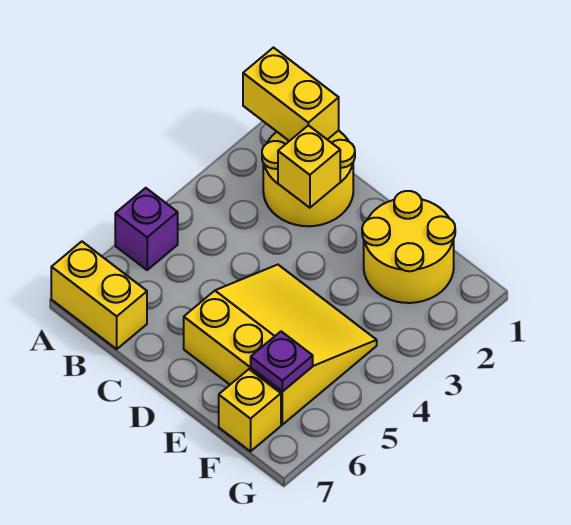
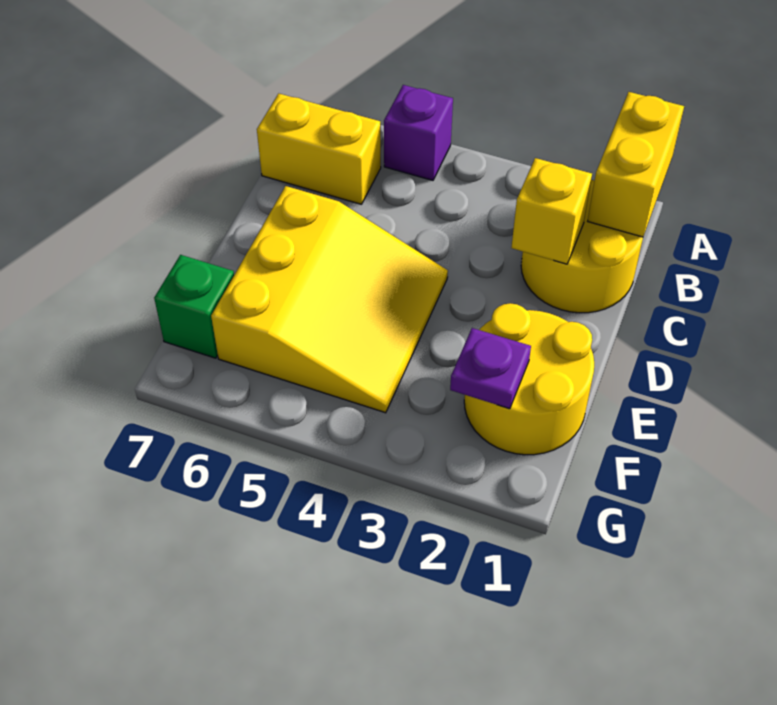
yellow 1x2 brick [51,242,147,349] -> yellow 1x2 brick turned to [257,94,381,204]
purple 1x1 plate [251,331,313,392] -> purple 1x1 plate moved to [450,328,531,409]
yellow 1x1 brick [219,369,281,451] -> green 1x1 brick [154,255,234,358]

